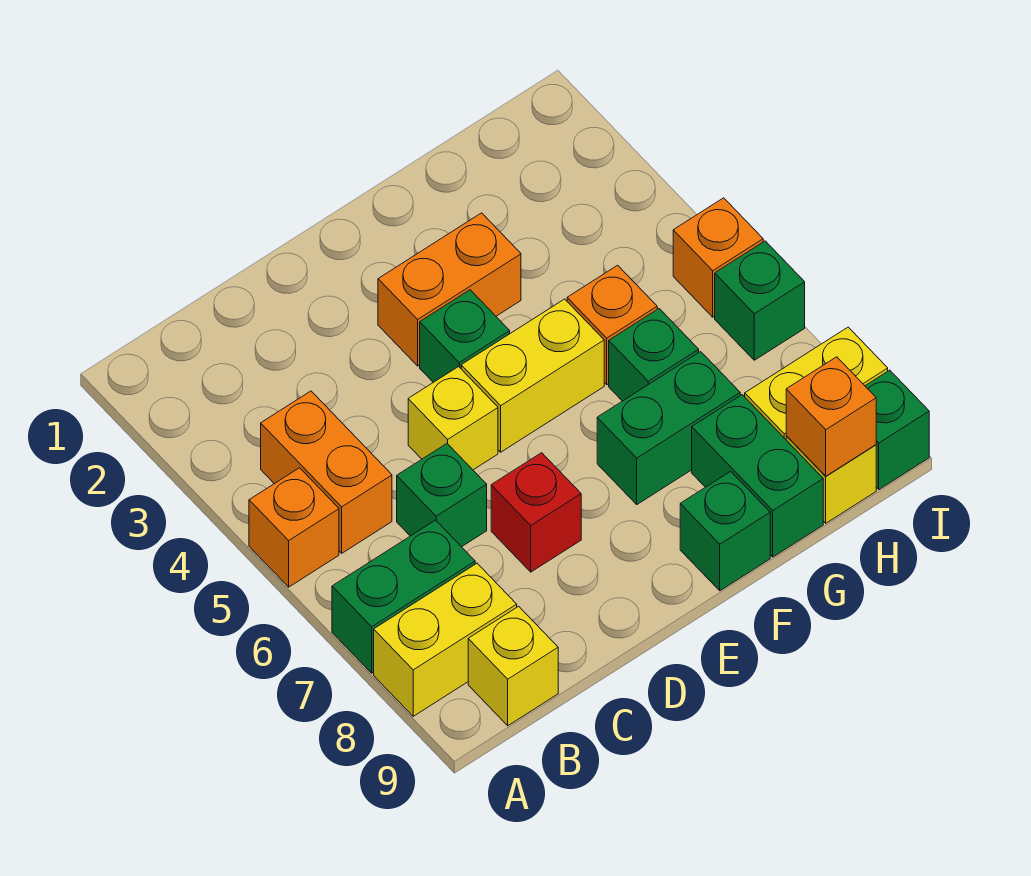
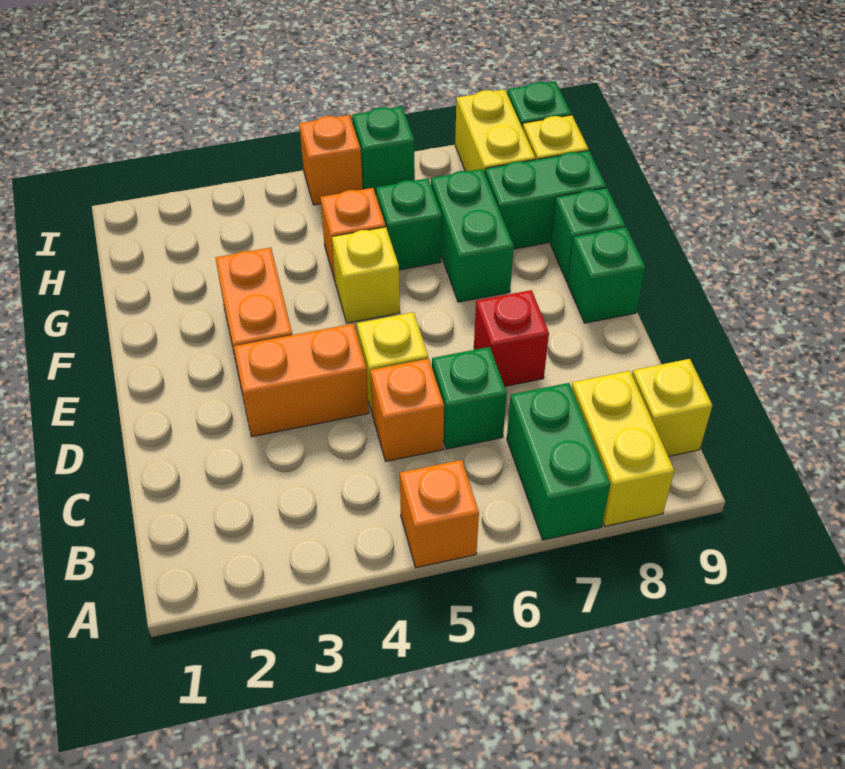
orange 1x2 brick [261,391,392,553] -> orange 1x2 brick moved to [234,324,369,437]
green 1x1 brick [420,290,510,382] -> green 1x1 brick moved to [567,227,645,323]
yellow 1x2 brick [461,299,604,452] -> yellow 1x1 brick [332,227,400,323]
orange 1x1 brick [786,357,876,476] -> orange 1x1 brick moved to [370,359,444,461]

